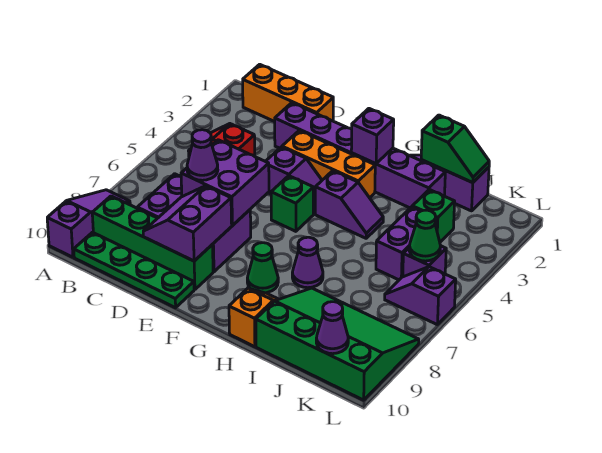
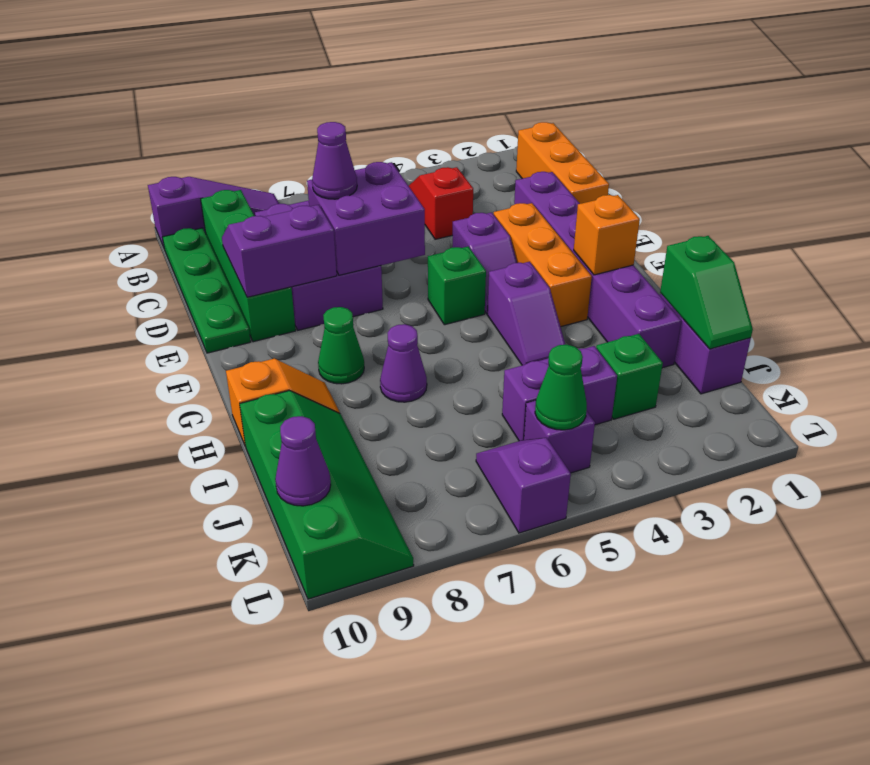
purple 1x1 brick [351,109,394,164] -> orange 1x1 brick [574,195,640,275]
green 3x4 slope [256,288,419,400] -> green 2x4 slope [240,391,414,599]

